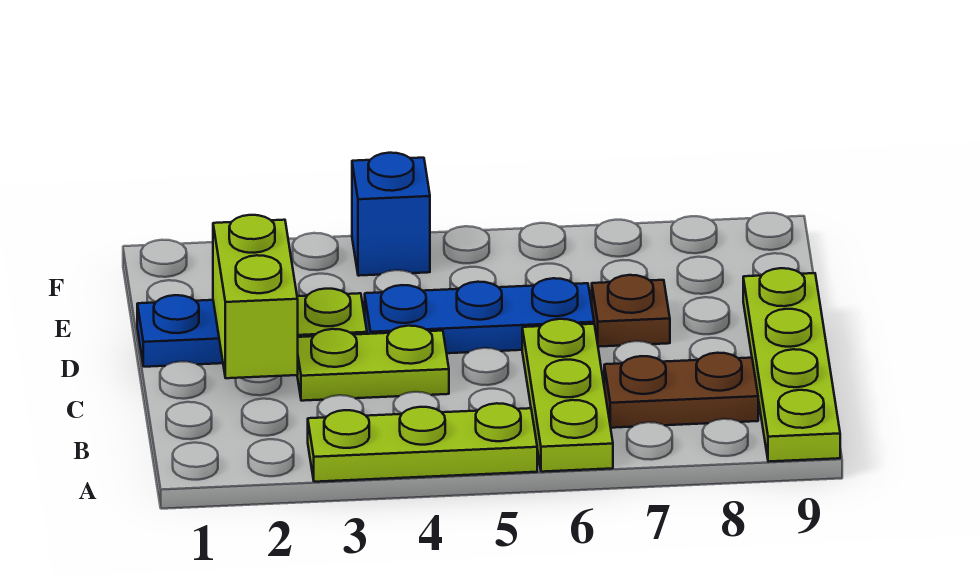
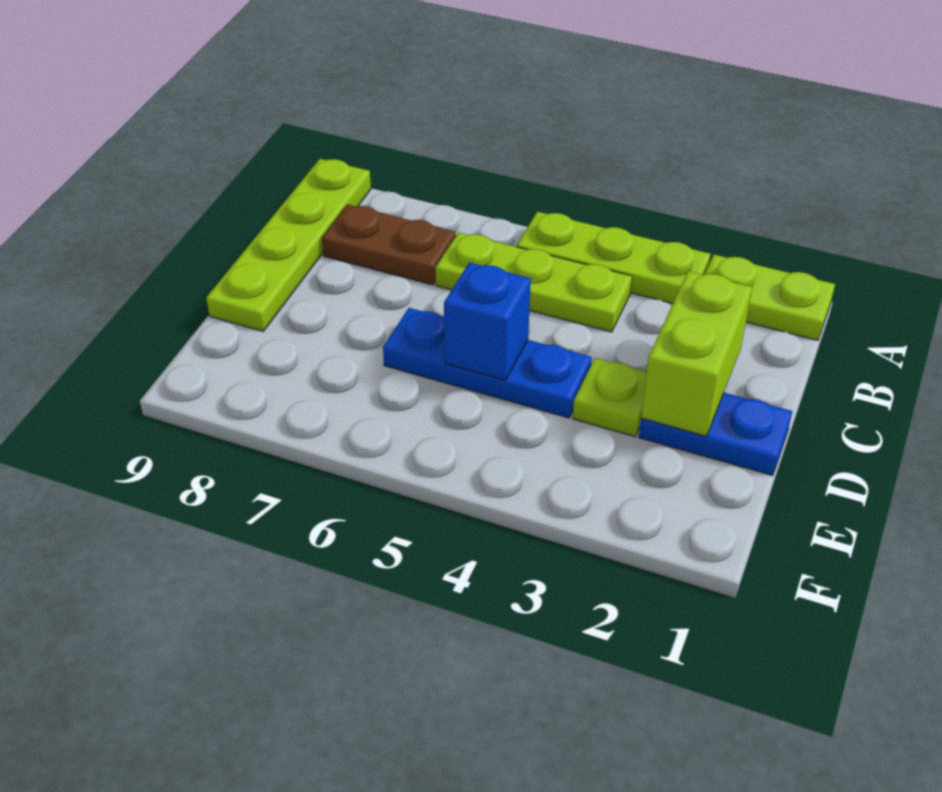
lime 1x3 plate [522,319,613,472] -> lime 1x3 plate turned to [435,232,632,332]
lime 1x2 plate [297,326,449,401] -> lime 1x2 plate moved to [705,255,835,340]
brown 1x1 plate [592,275,670,347] -> none
blue 1x1 brick [352,153,430,276] -> blue 1x1 brick moved to [444,262,531,380]

